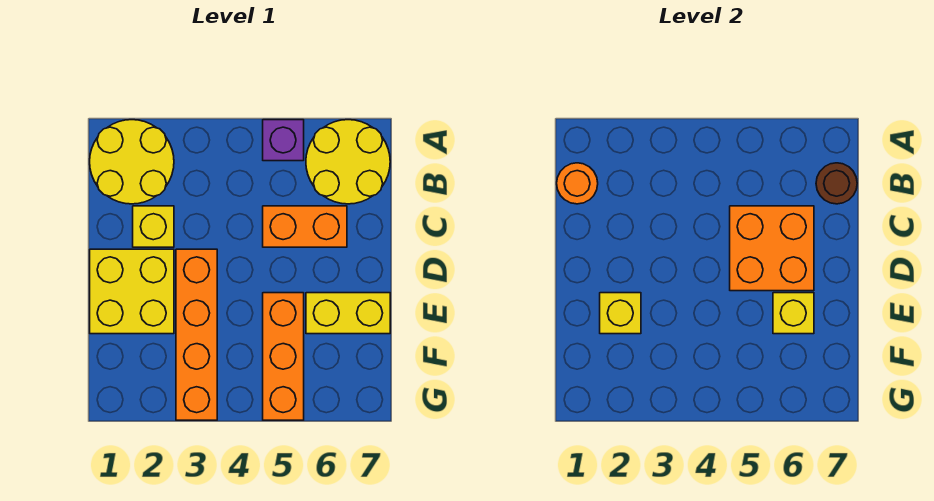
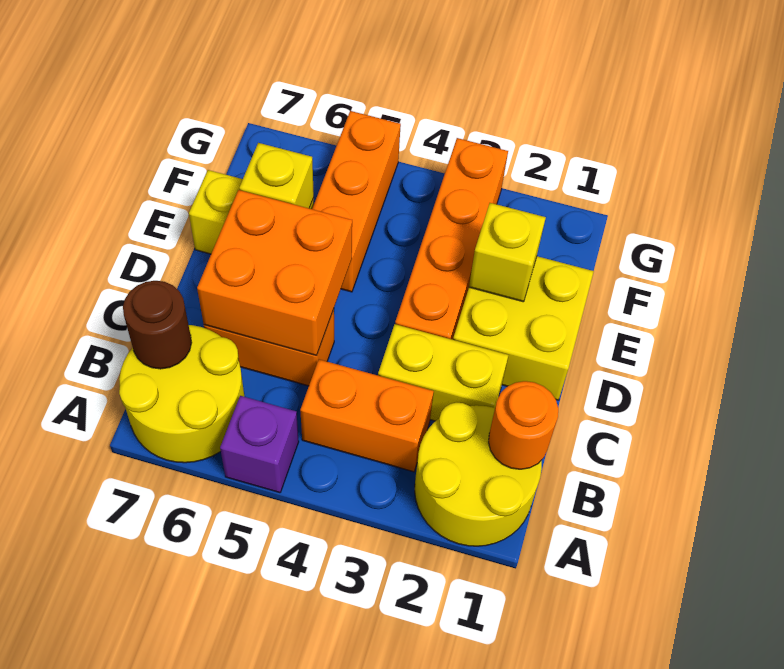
none -> orange 1x2 brick [300,359,434,472]
yellow 1x1 brick [133,206,174,247] -> yellow 1x2 brick [378,324,508,421]

